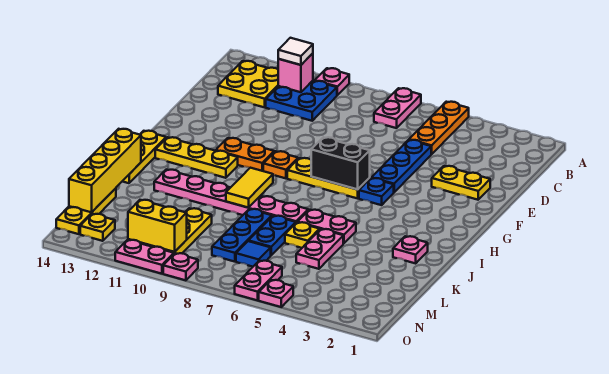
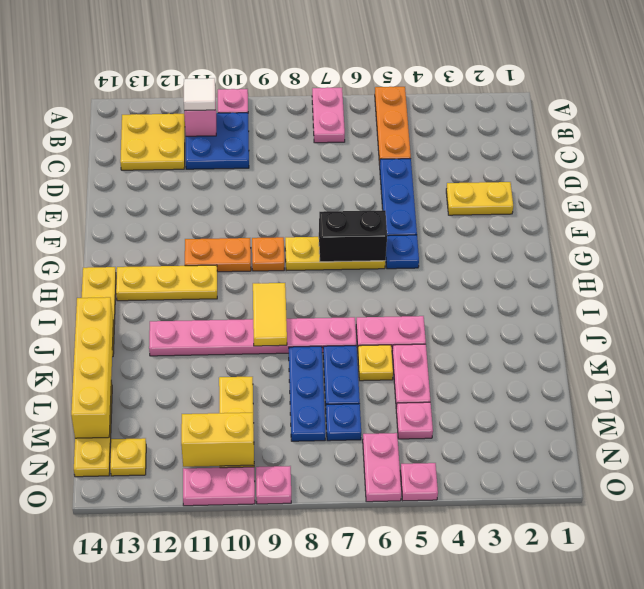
pink 1x1 plate [393,236,428,263] -> pink 1x1 plate moved to [396,402,433,439]
blue 1x1 tile [236,241,271,267] -> blue 1x1 plate [326,404,361,441]

